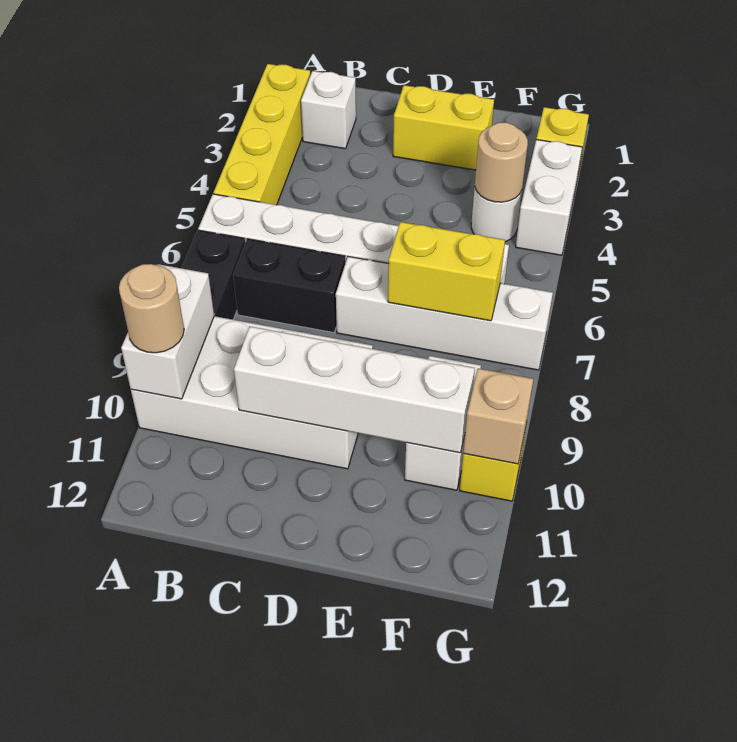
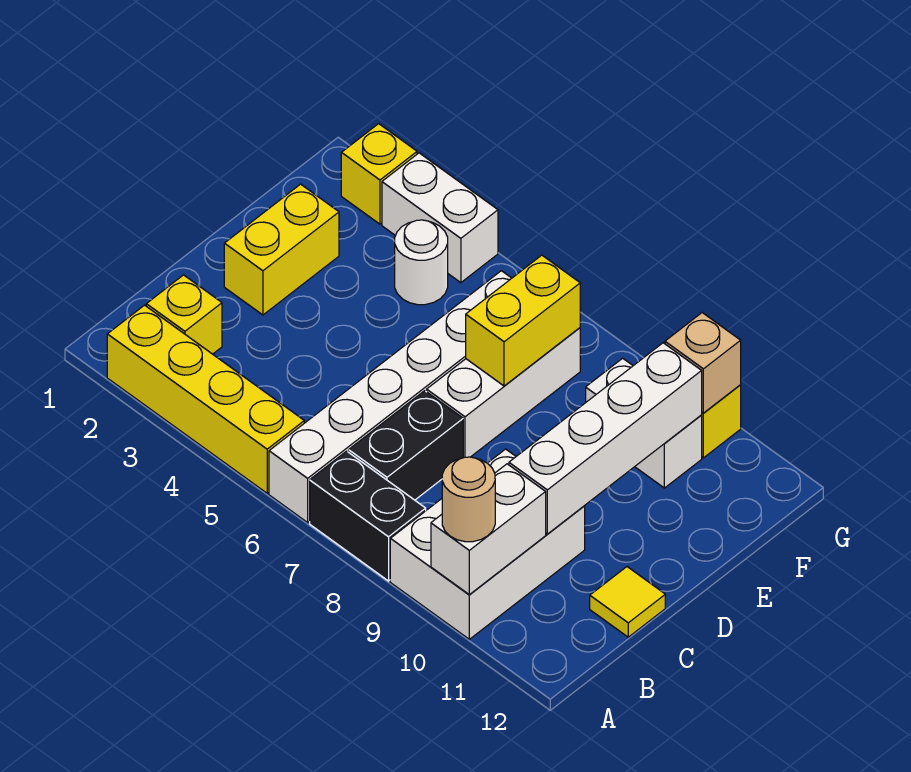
white 2x4 brick [131,316,373,469] -> white 2x3 brick [390,449,585,639]
white 1x2 brick [121,264,214,399] -> white 1x2 brick turned to [431,464,546,595]
white 1x1 brick [301,71,356,149] -> yellow 1x1 brick [146,275,222,354]
none -> yellow 1x1 tile [590,567,665,637]
white 1x4 brick [336,257,553,370] -> white 1x3 brick [427,328,580,458]
tan 1x1 round brick [475,122,528,202] -> none

